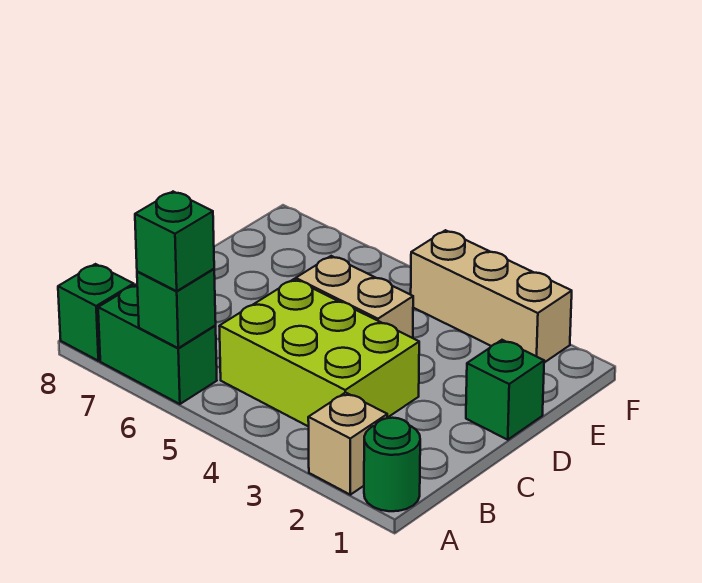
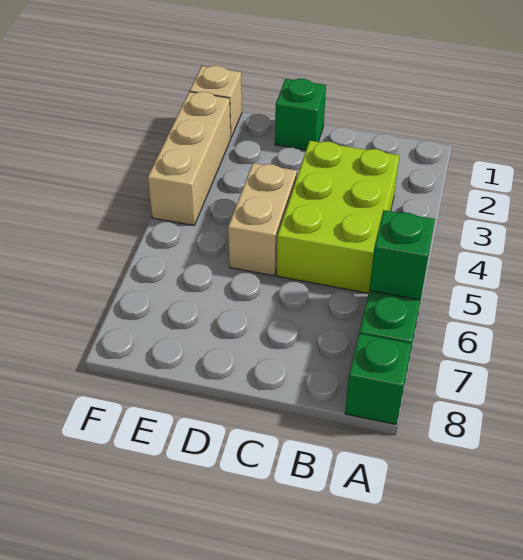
green 1x1 round brick [364,418,420,511] -> none
tan 1x1 brick [308,392,387,495] -> tan 1x1 brick moved to [190,66,242,137]
green 1x1 brick [135,192,214,291] -> none

